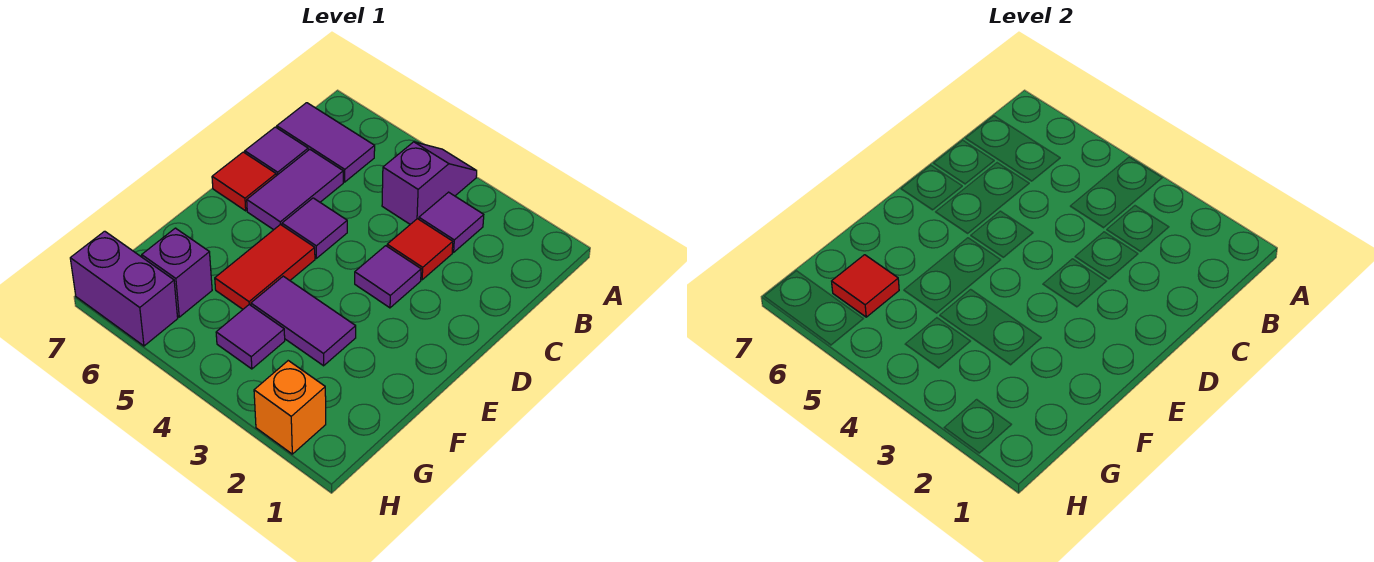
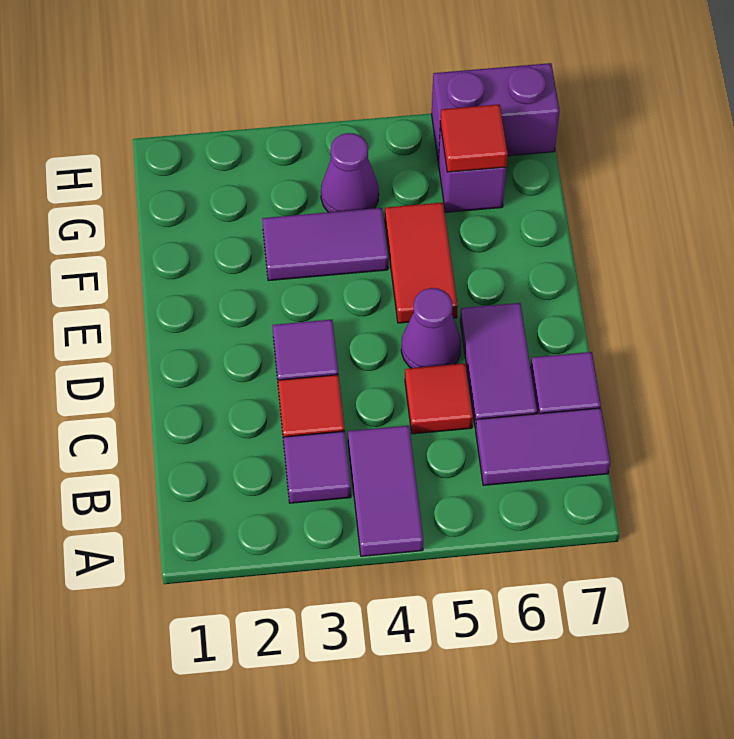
purple 1x2 slope [382,142,477,224] -> purple 1x2 tile [348,426,423,556]
purple 1x1 tile [282,198,347,258] -> purple 1x1 cone [401,288,461,368]
red 1x1 tile [212,152,276,211] -> red 1x1 tile moved to [405,363,473,434]
purple 1x1 tile [216,305,285,369] -> purple 1x1 cone [321,133,379,212]
orange 1x1 brick [254,361,326,454] -> none

